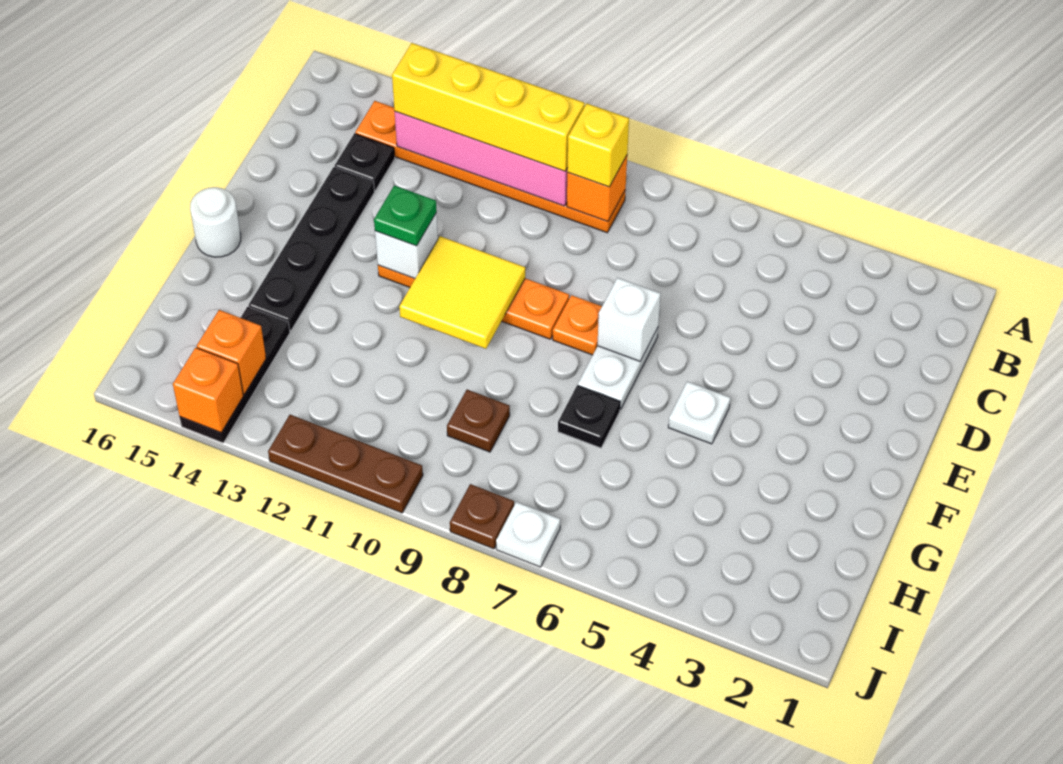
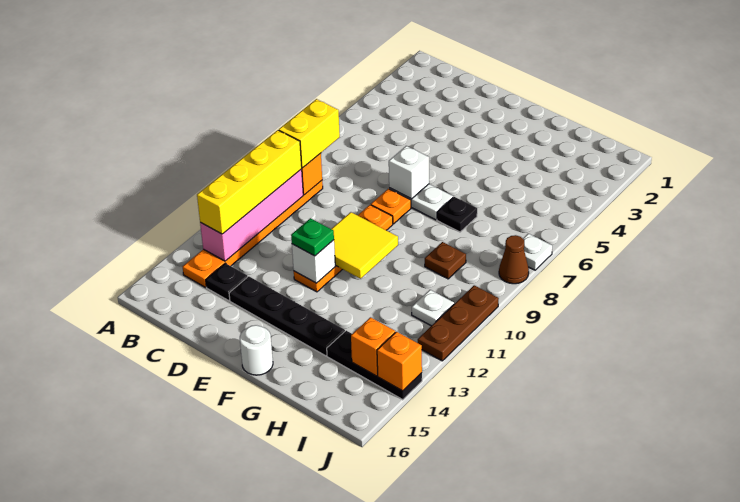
yellow 1x1 brick [567,104,629,187] -> yellow 1x2 brick [279,99,340,168]
white 1x1 plate [668,381,731,444] -> white 1x1 plate moved to [412,290,454,326]
brown 1x1 plate [450,484,514,549] -> brown 1x1 cone [499,235,529,284]

